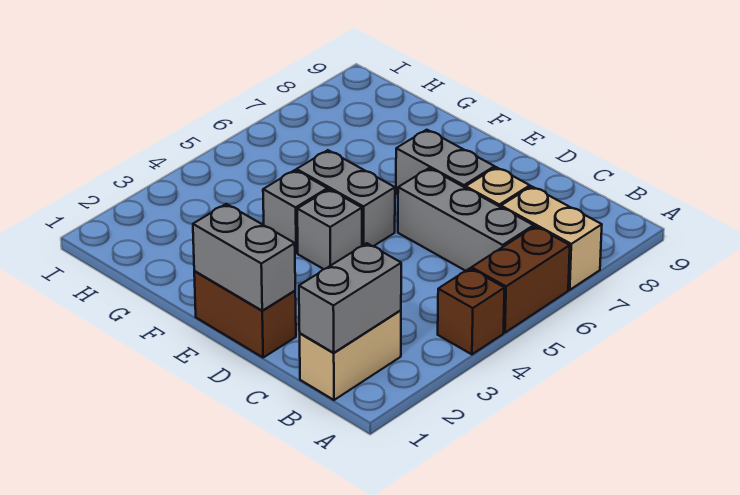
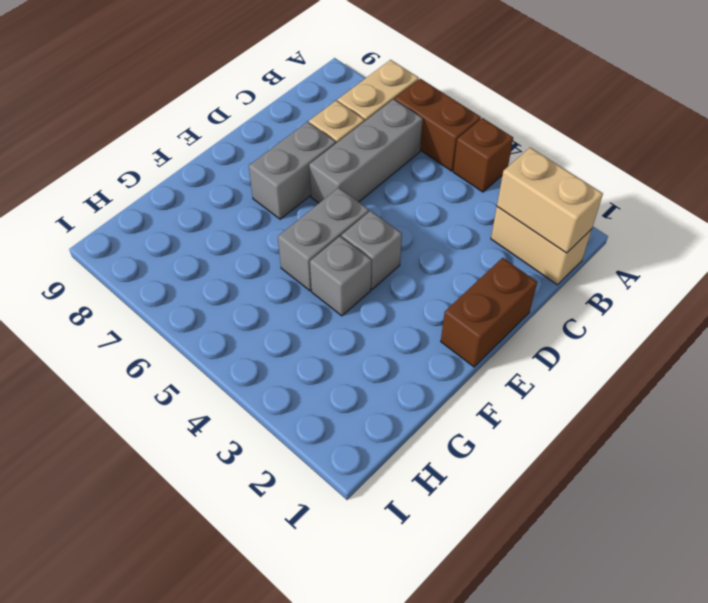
grey 1x2 brick [299,243,401,353] -> tan 1x2 brick [497,147,603,253]
grey 1x2 brick [193,204,295,311] -> none

